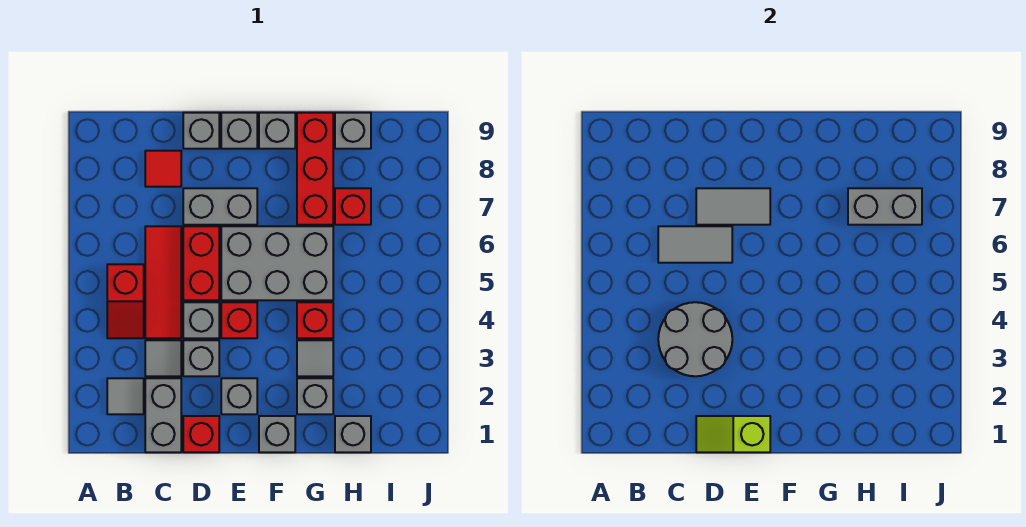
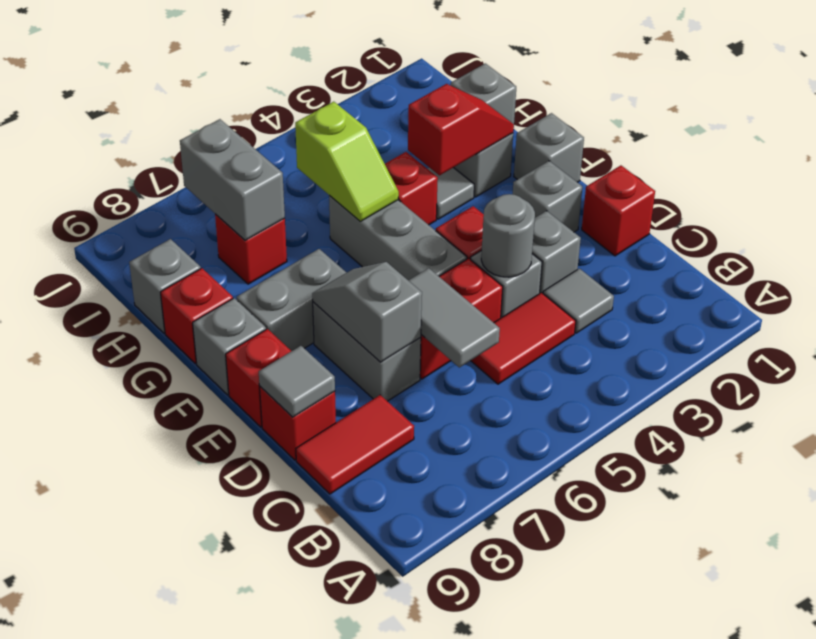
grey 1x1 tile [107,378,144,414] -> grey 1x1 tile moved to [259,346,335,417]
red 1x2 slope [107,264,144,338] -> red 1x2 slope moved to [408,84,514,175]
grey 1x2 brick [145,378,181,452] -> grey 1x2 brick moved to [236,249,347,351]
grey 2x2 round brick [658,302,732,376] -> grey 1x1 round brick [481,194,535,277]
red 1x3 tile [145,226,181,338] -> red 1x2 tile [471,293,576,384]
red 1x1 tile [145,151,181,187] -> red 1x2 tile [296,395,414,494]
lime 1x2 slope [696,416,770,452] -> lime 1x2 slope moved to [295,102,399,221]
grey 1x2 tile [696,188,770,225] -> grey 1x2 slope [312,262,422,362]
grey 1x1 brick [183,113,219,149] -> red 1x1 brick [260,387,336,460]
grey 2x3 brick [221,226,333,300] -> grey 1x3 brick [329,195,467,280]
grey 1x1 brick [221,113,257,149] -> red 1x1 brick [226,329,291,427]
red 1x3 brick [297,113,333,225] -> red 1x1 brick [161,268,233,364]

